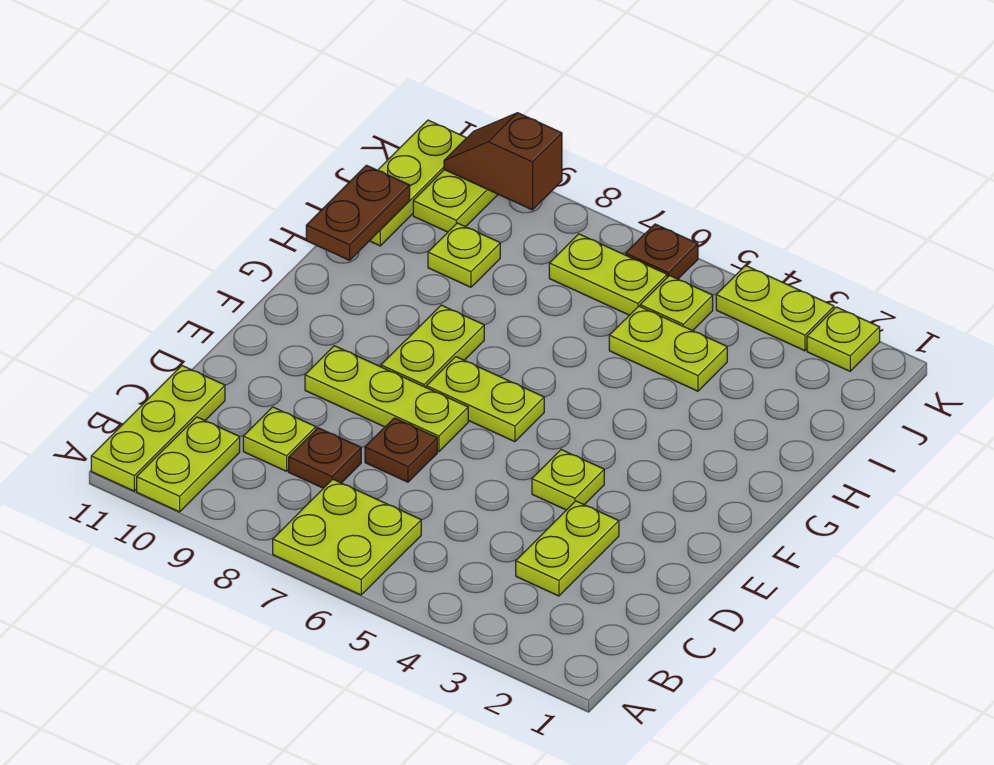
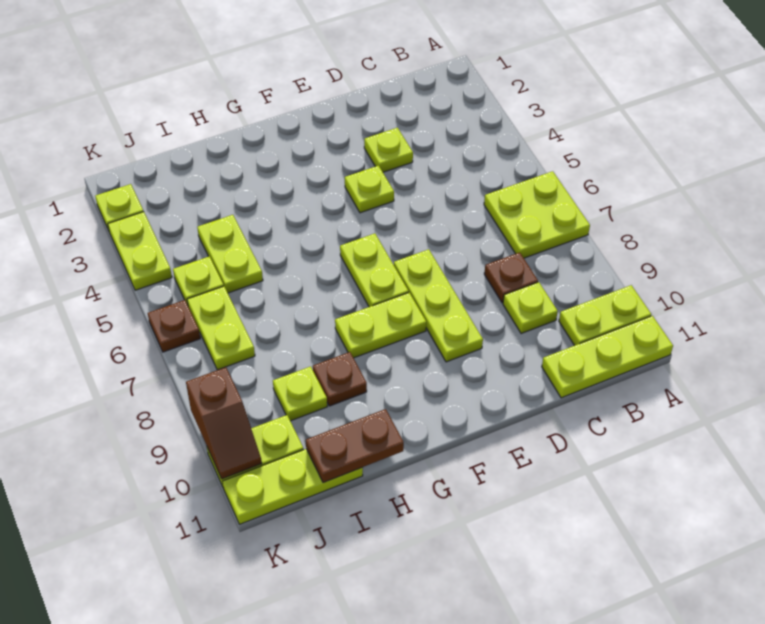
lime 1x2 plate [516,501,619,596] -> lime 1x1 plate [364,128,413,172]
brown 1x1 plate [365,418,437,482] -> brown 1x1 plate moved to [313,352,367,406]

